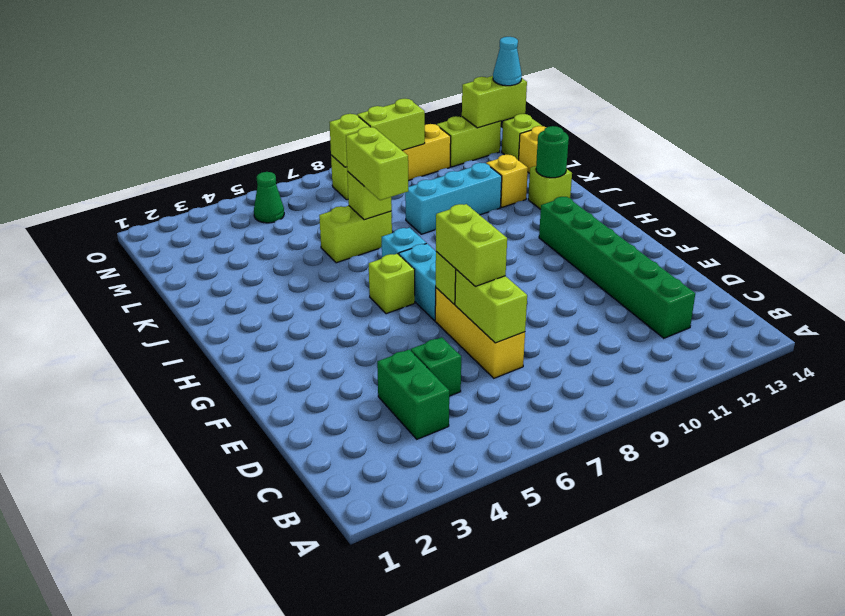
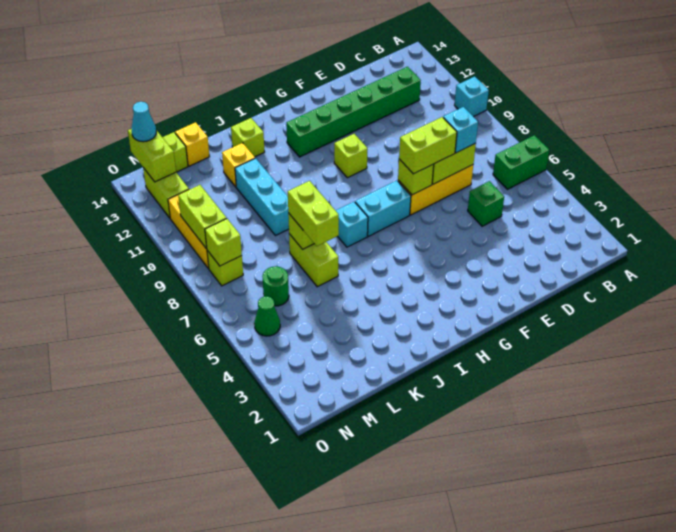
none -> cyan 1x1 brick [454,77,489,117]
green 1x2 brick [377,350,449,439] -> green 1x2 brick moved to [493,135,549,189]
none -> cyan 1x1 brick [443,107,478,153]
lime 1x1 brick [369,254,415,314] -> lime 1x1 brick moved to [334,134,368,178]
lime 1x2 brick [346,127,408,200] -> lime 1x2 brick turned to [288,181,339,246]
green 1x1 round brick [536,126,569,178] -> green 1x1 round brick moved to [262,266,289,306]

